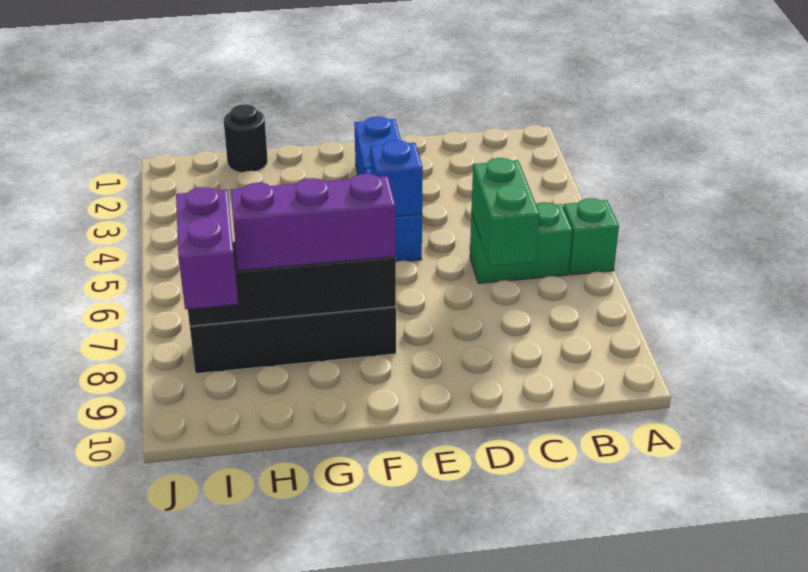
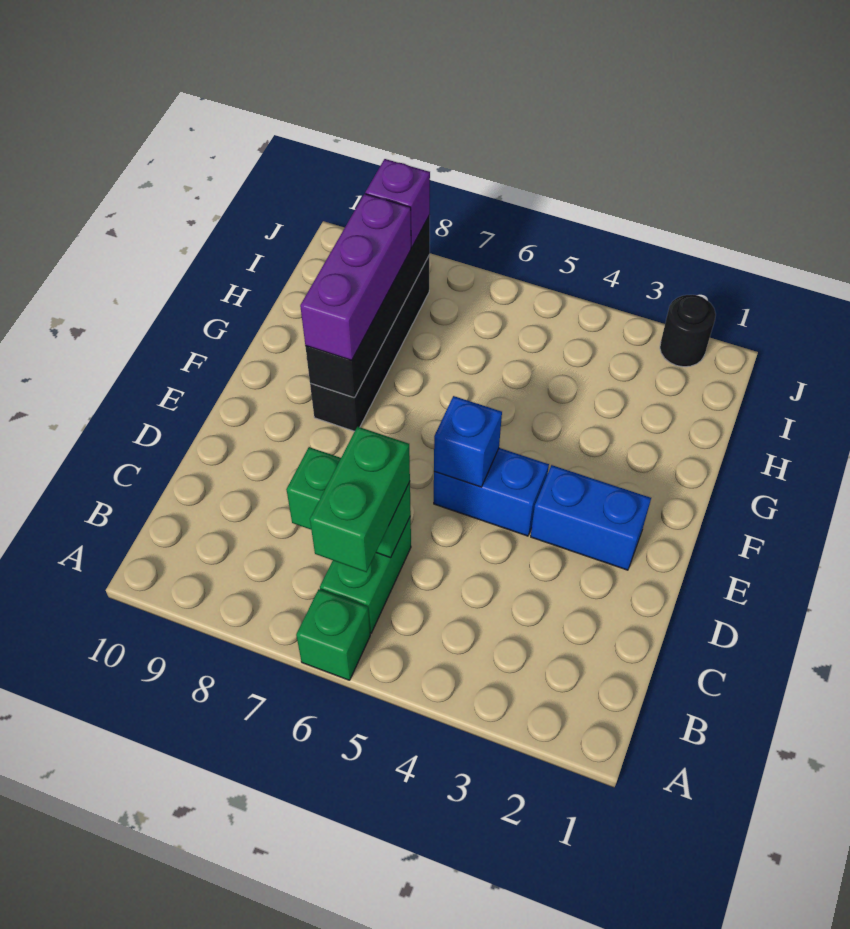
none -> green 1x2 brick [310,427,410,572]
black 1x1 round brick [224,104,268,173] -> black 1x1 round brick moved to [660,295,716,367]
purple 1x2 brick [176,187,238,309] -> purple 1x1 brick [365,159,430,247]

